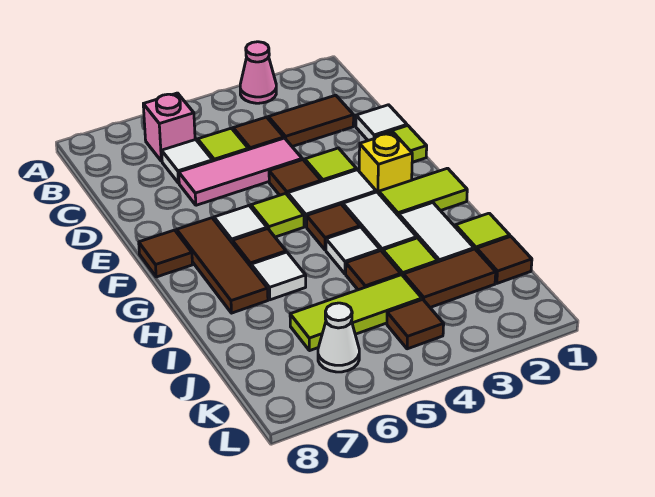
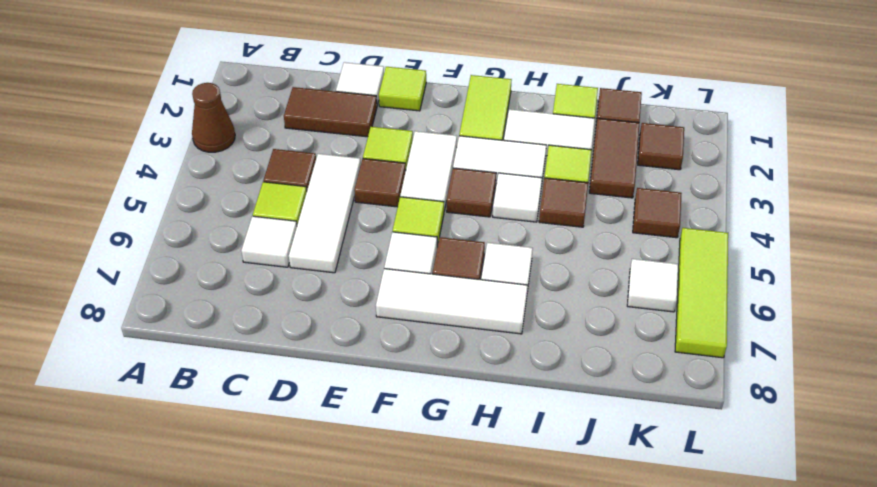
pink 1x1 cone [240,42,276,103] -> brown 1x1 cone [192,83,235,152]
pink 1x1 brick [143,93,195,161] -> none
brown 1x2 tile [268,95,354,147] -> brown 1x2 tile turned to [284,87,377,137]
pink 1x3 tile [179,138,302,205] -> white 1x3 tile [289,154,361,273]
yellow 1x1 brick [359,133,412,193] -> none
brown 1x3 tile [177,218,268,313] -> white 1x3 tile [376,269,528,334]
brown 1x1 tile [139,230,192,277] -> brown 1x1 tile moved to [638,123,684,170]
lime 1x3 tile [290,275,422,351] -> lime 1x3 tile moved to [675,228,728,358]
white 1x1 cone [318,303,359,372] -> white 1x1 tile [627,259,679,312]

